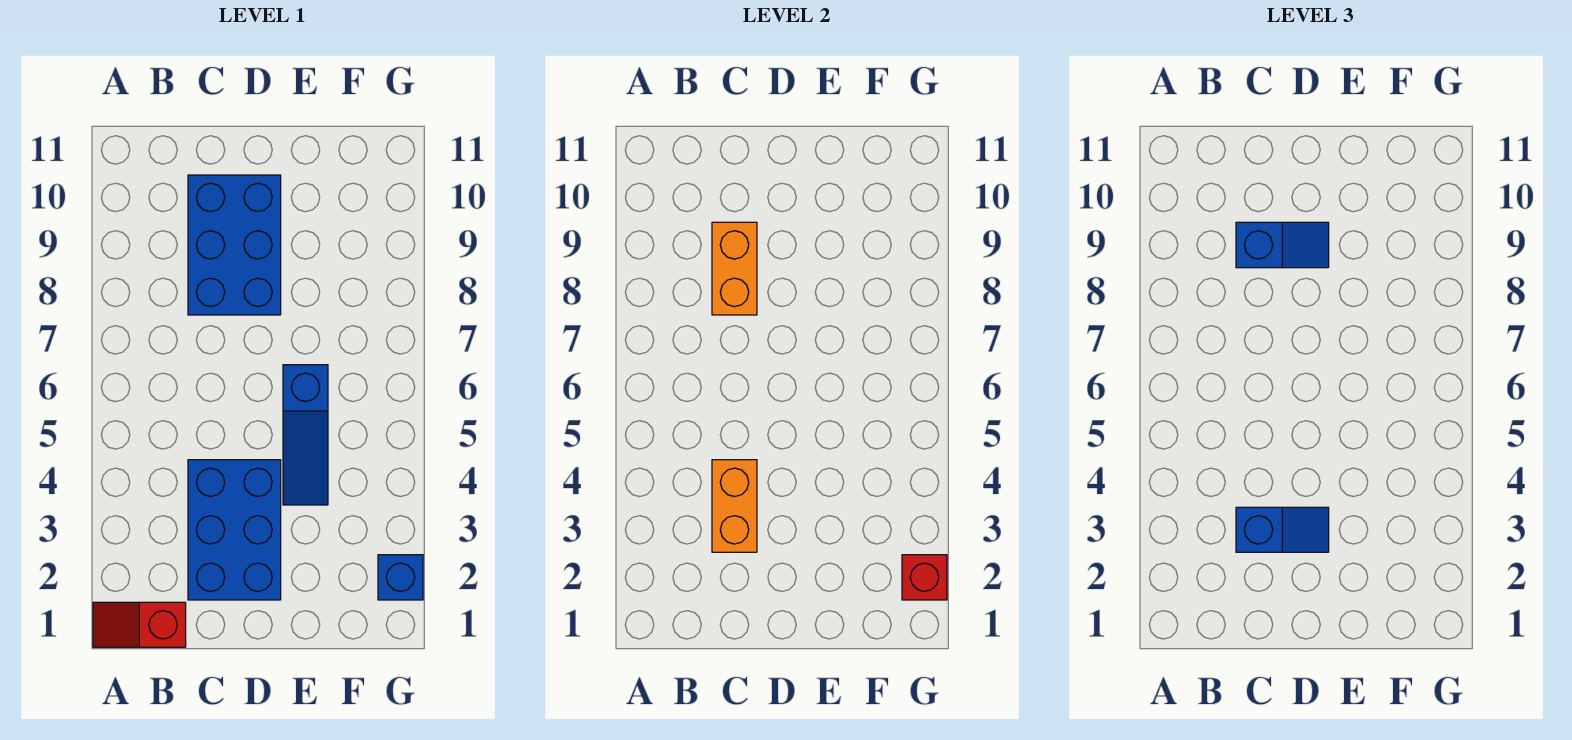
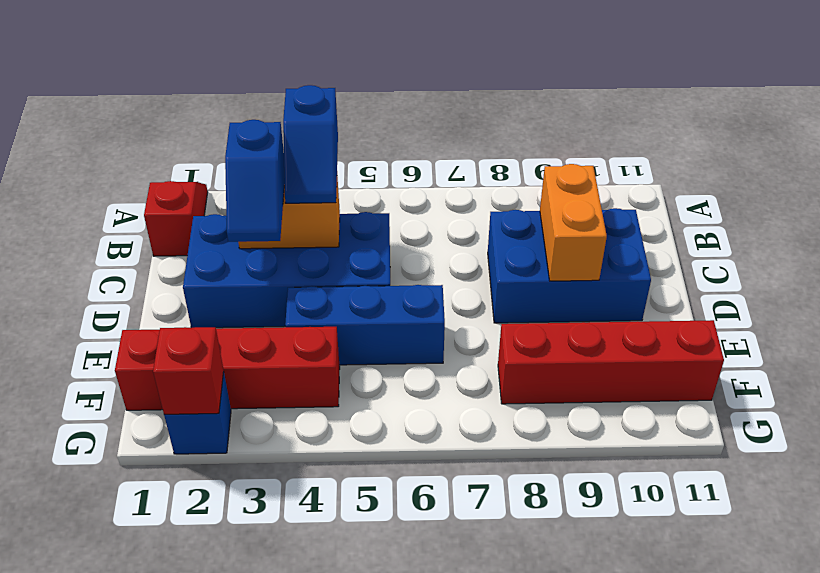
blue 2x3 brick [188,460,281,600] -> blue 2x4 brick [183,212,390,328]
orange 1x2 brick [712,222,757,315] -> orange 1x2 brick turned to [540,164,607,281]
blue 1x2 slope [1236,222,1329,268] -> blue 1x2 slope moved to [283,85,338,203]
blue 1x3 slope [283,365,328,505] -> blue 1x3 brick [285,285,445,365]
none -> red 1x4 brick [115,327,340,410]
none -> red 1x4 brick [498,320,724,404]

